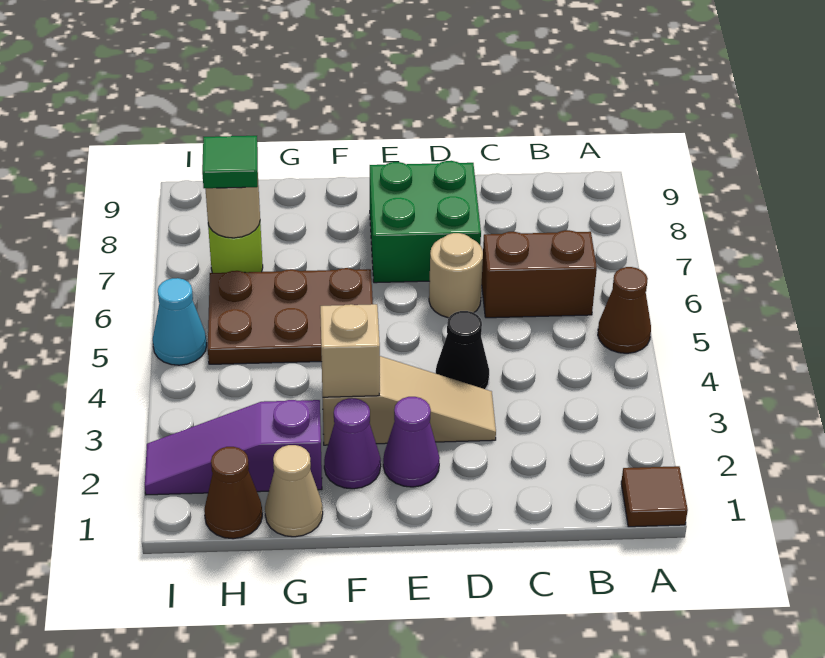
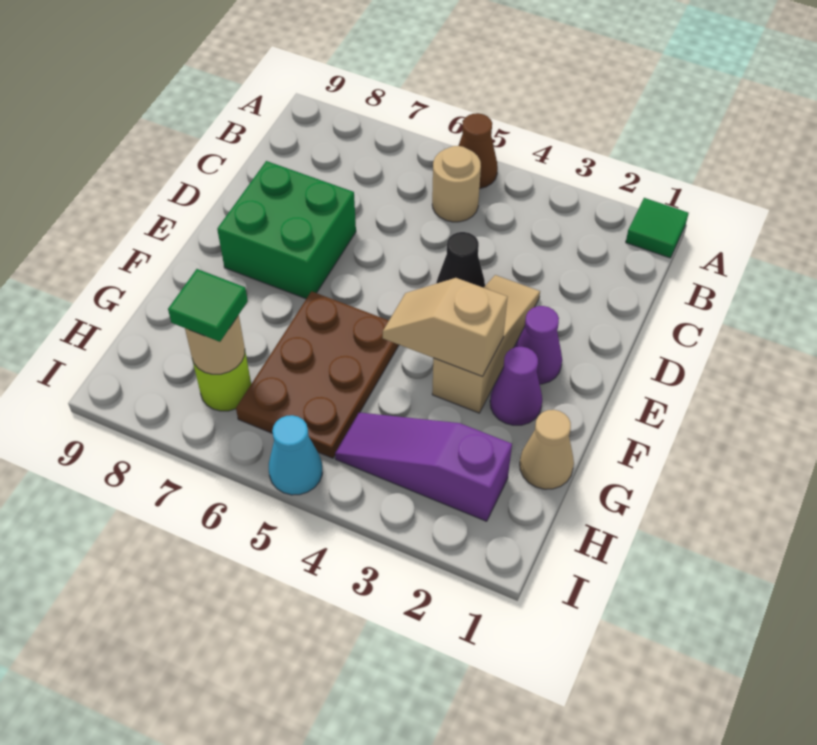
brown 1x1 tile [621,466,688,527] -> green 1x1 tile [626,198,689,258]
brown 1x2 brick [482,230,597,318] -> none
tan 1x1 round brick [429,233,483,318] -> tan 1x1 round brick moved to [432,146,481,222]
purple 1x3 slope [145,400,322,495] -> purple 1x3 slope turned to [335,412,512,521]
brown 1x1 cone [204,447,262,539] -> none

